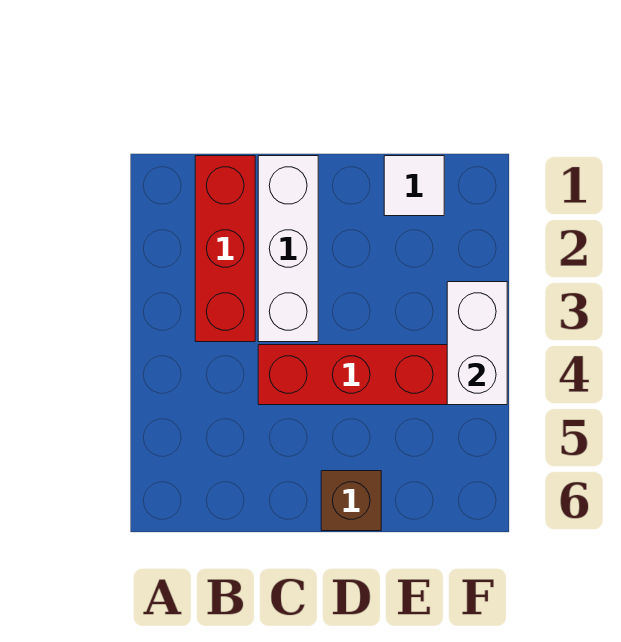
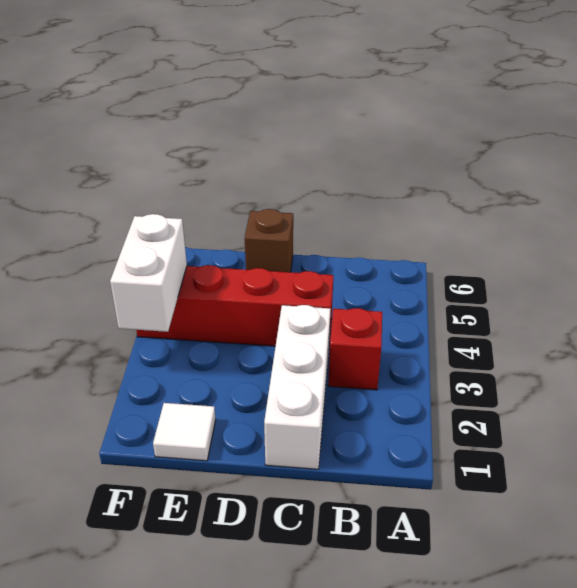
red 1x3 brick [195,156,255,342] -> red 1x1 brick [328,308,382,390]

